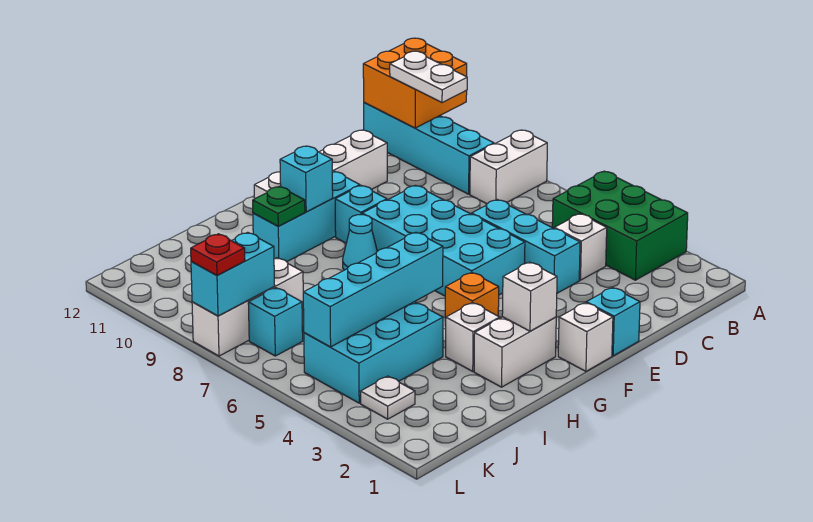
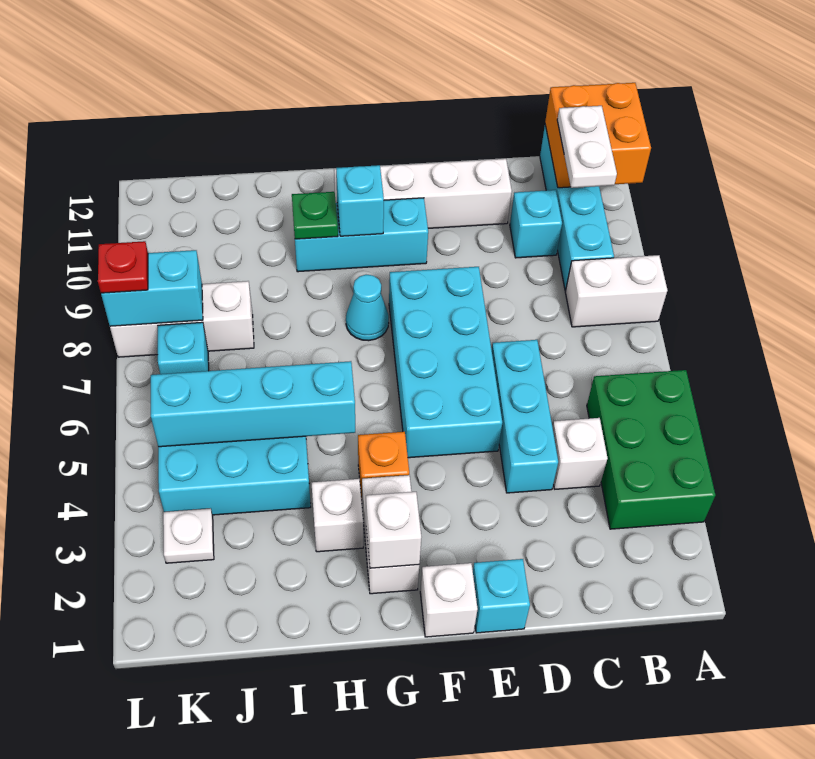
cyan 1x1 brick [335,185,387,243] -> cyan 1x1 brick moved to [510,190,562,258]
white 1x2 brick [474,317,556,387] -> white 1x2 brick turned to [362,475,419,594]

